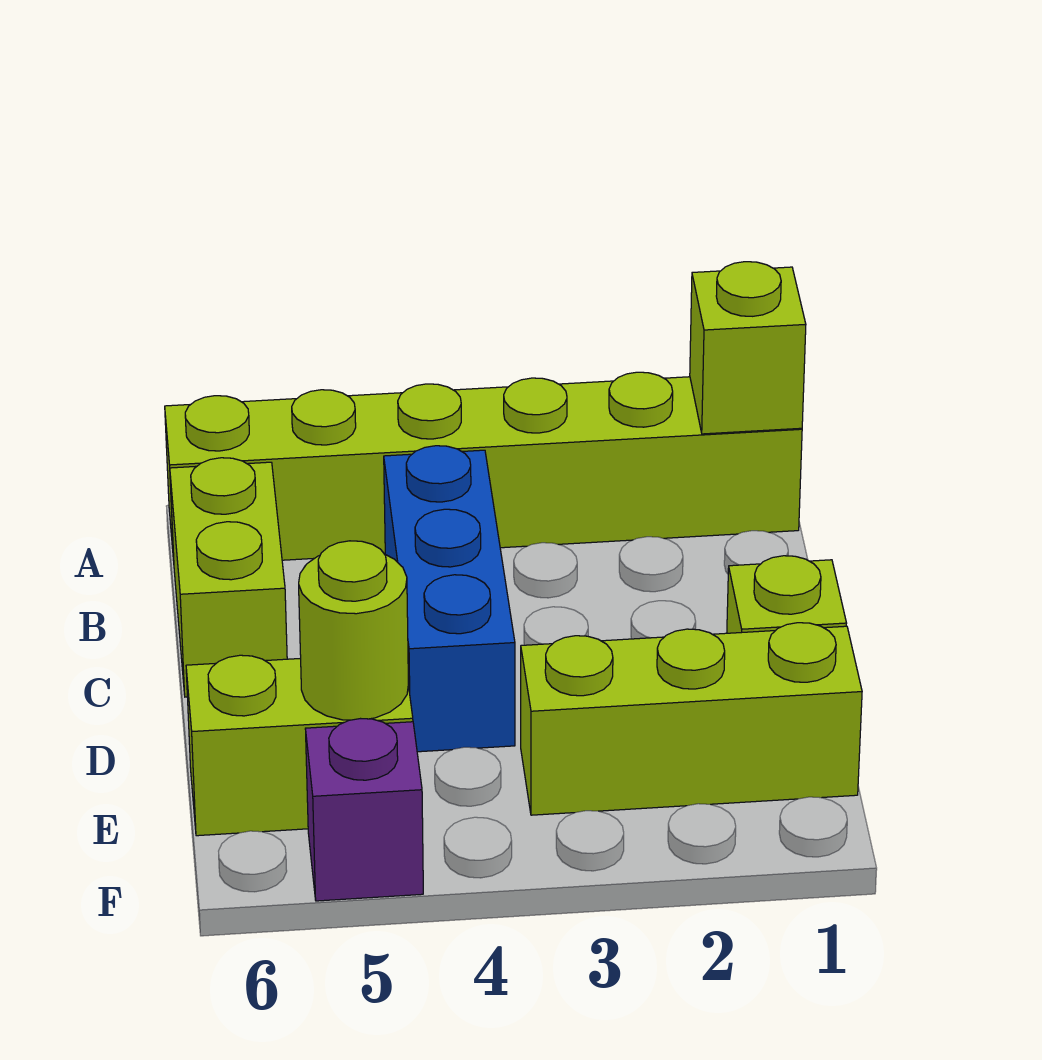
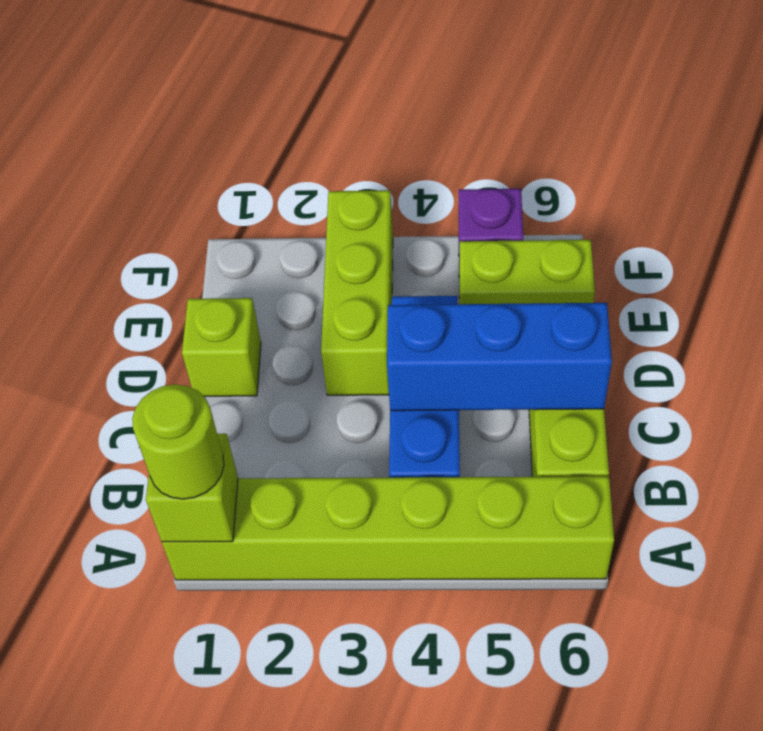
none -> blue 1x3 brick [387,303,612,411]
lime 1x3 brick [521,623,862,815] -> lime 1x3 brick turned to [321,190,393,395]
lime 1x1 round brick [299,541,408,720] -> lime 1x1 round brick moved to [132,384,224,499]

